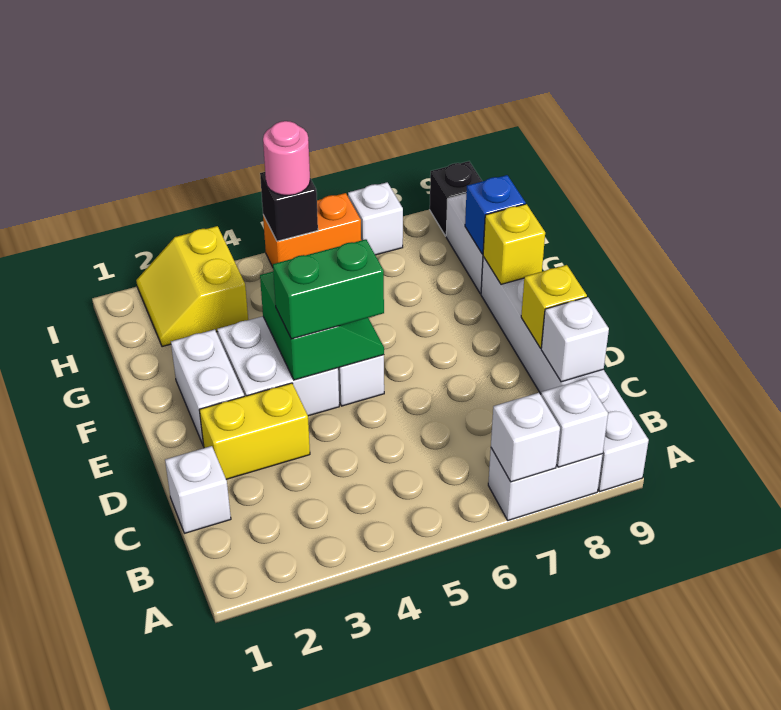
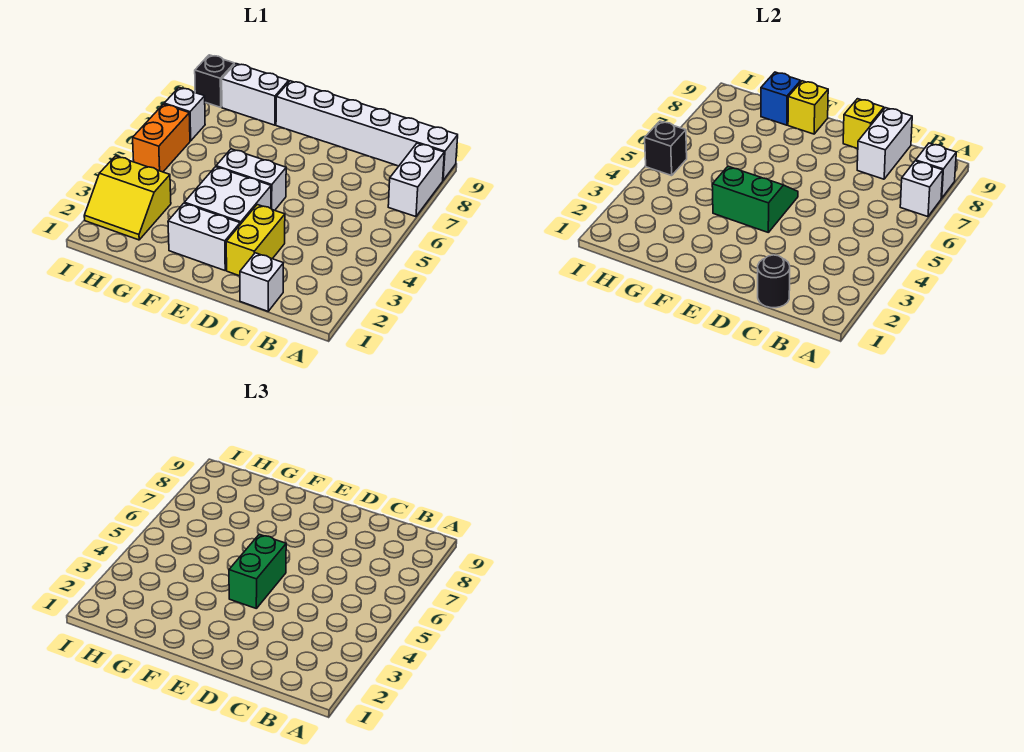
none -> black 1x1 round brick [758,255,790,308]
white 1x1 brick [541,297,609,382] -> white 1x2 brick [857,108,912,179]
pink 1x1 round brick [263,121,310,196] -> none

